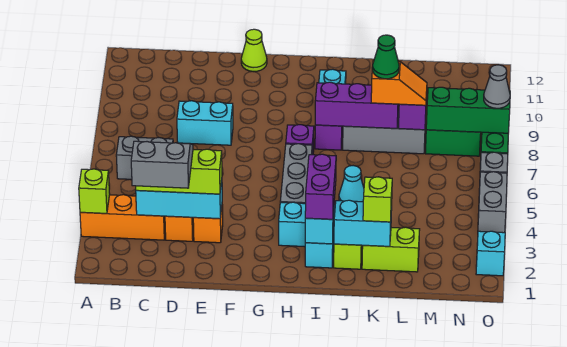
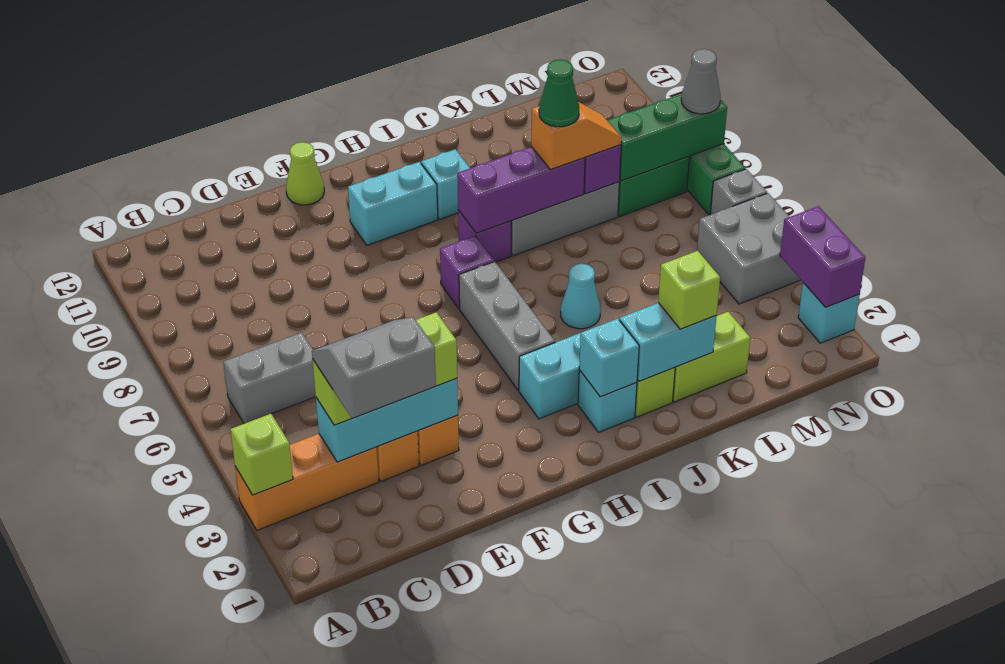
cyan 1x2 brick [177,101,233,145] -> cyan 1x2 brick moved to [348,162,438,245]
purple 1x2 brick [305,154,336,219] -> purple 1x2 brick moved to [780,206,865,307]
grey 1x2 brick [478,172,507,233] -> grey 2x2 brick [697,193,801,304]

